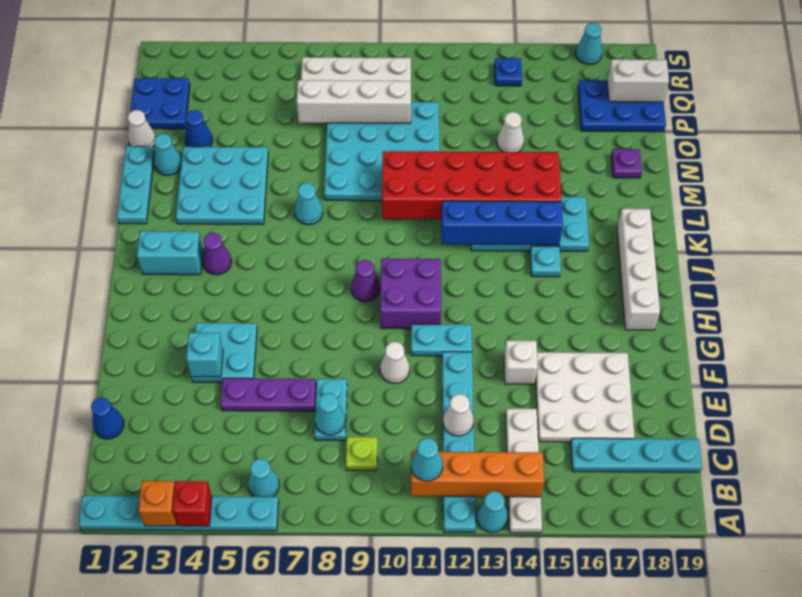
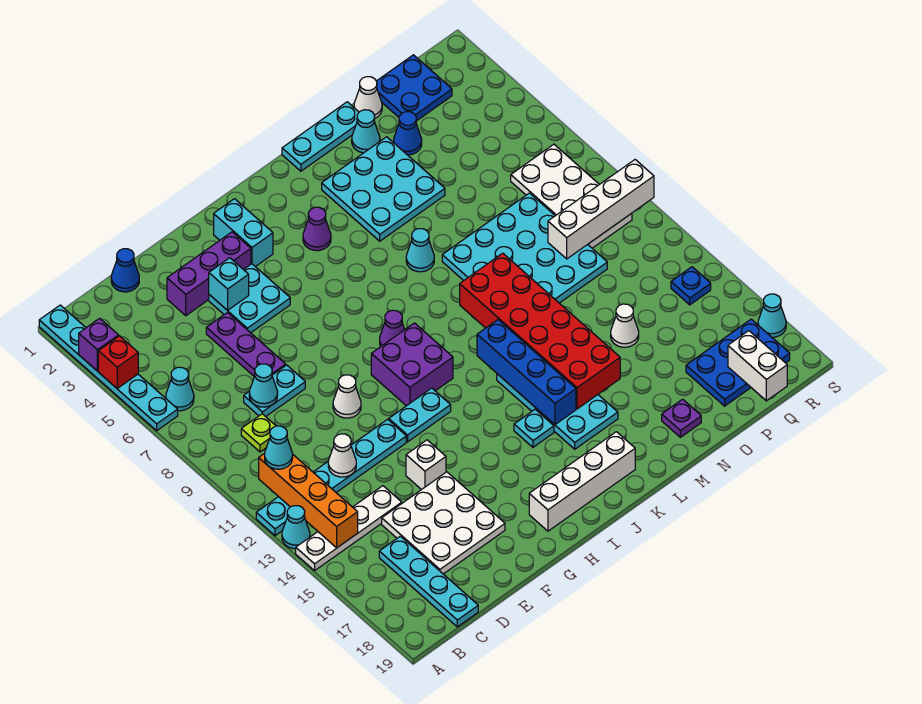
orange 1x1 brick [138,481,177,526] -> purple 1x1 brick [79,318,119,371]
none -> purple 1x3 brick [167,232,251,316]
cyan 1x2 plate [411,324,472,356] -> cyan 1x2 plate turned to [389,388,451,442]
cyan 1x2 brick [137,231,203,275] -> cyan 1x2 brick moved to [214,199,273,267]
white 1x4 brick [297,80,411,123] -> white 1x4 brick turned to [548,160,654,259]
blue 2x3 plate [578,81,666,132] -> blue 2x3 plate turned to [686,319,790,406]

